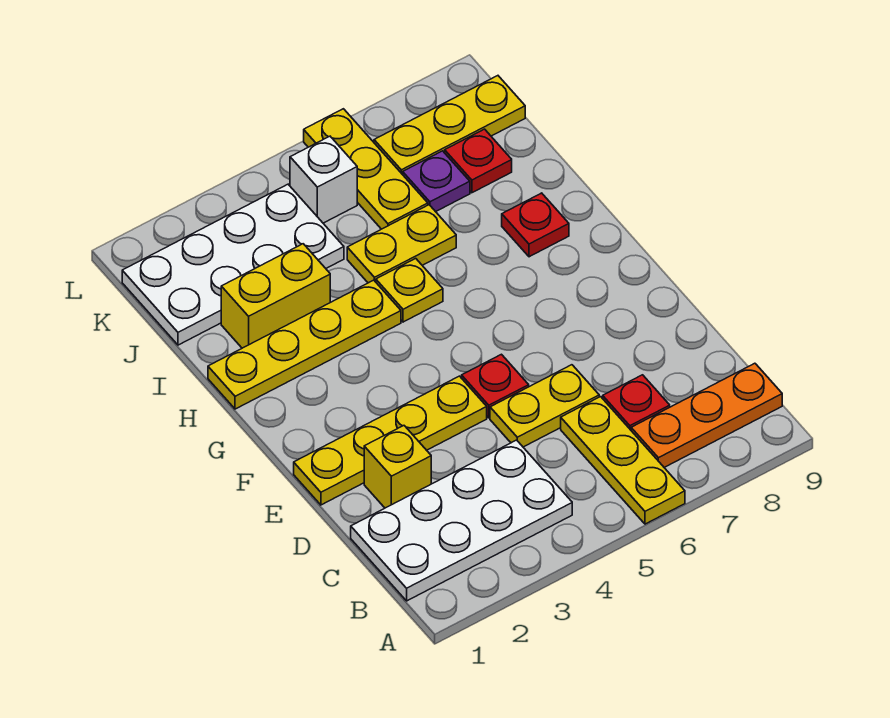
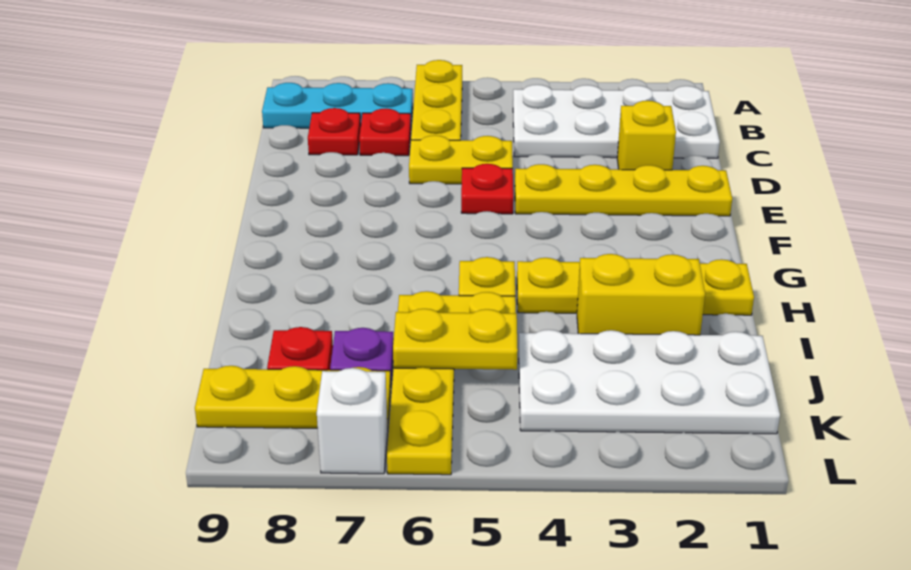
orange 1x3 plate [631,363,782,467] -> cyan 1x3 plate [262,83,413,128]
red 1x1 plate [502,193,569,257] -> red 1x1 plate moved to [308,108,361,155]
none -> yellow 1x2 plate [393,309,518,370]
white 1x1 brick [290,136,357,223] -> white 1x1 brick moved to [317,368,388,474]

